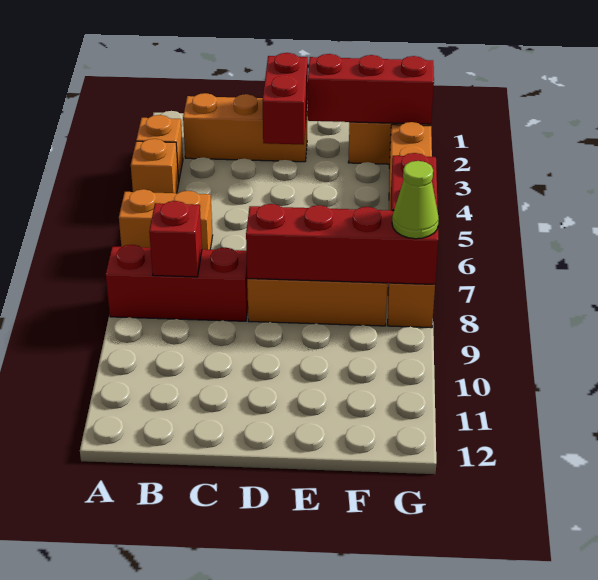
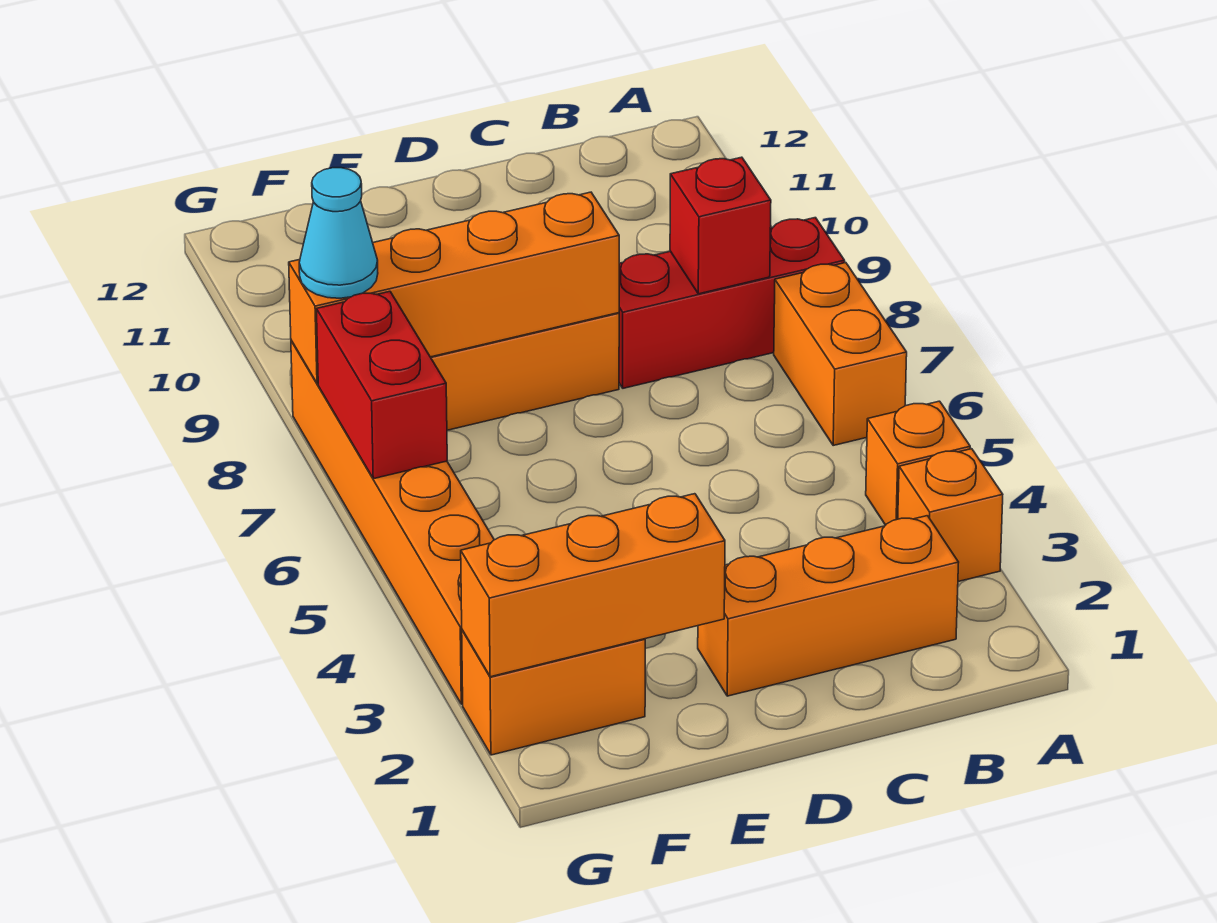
orange 1x2 brick [119,189,213,250] -> orange 1x2 brick turned to [774,263,907,445]
red 1x2 brick [263,53,308,144] -> none
red 1x4 brick [246,204,438,284] -> orange 1x4 brick [289,192,619,384]
red 1x3 brick [307,54,434,124] -> orange 1x3 brick [461,494,725,677]
lime 1x1 cone [392,161,439,239] -> cyan 1x1 cone [299,168,378,298]

